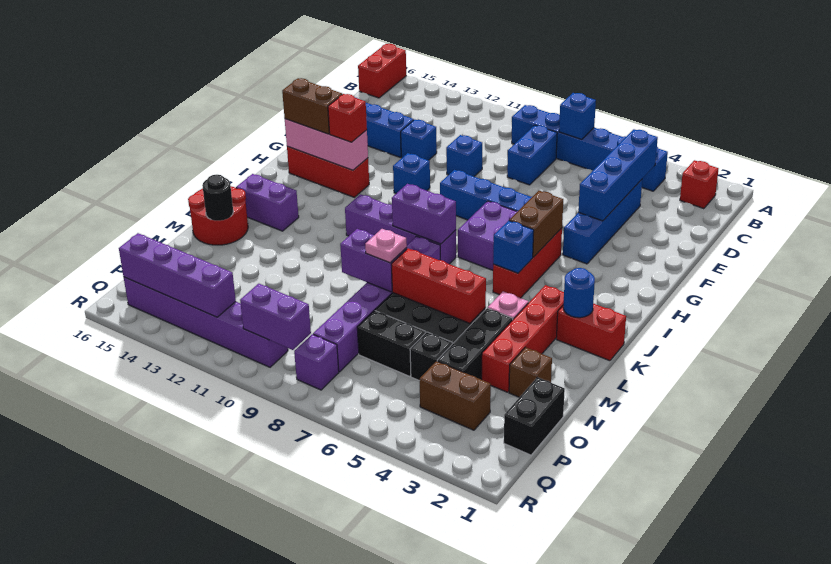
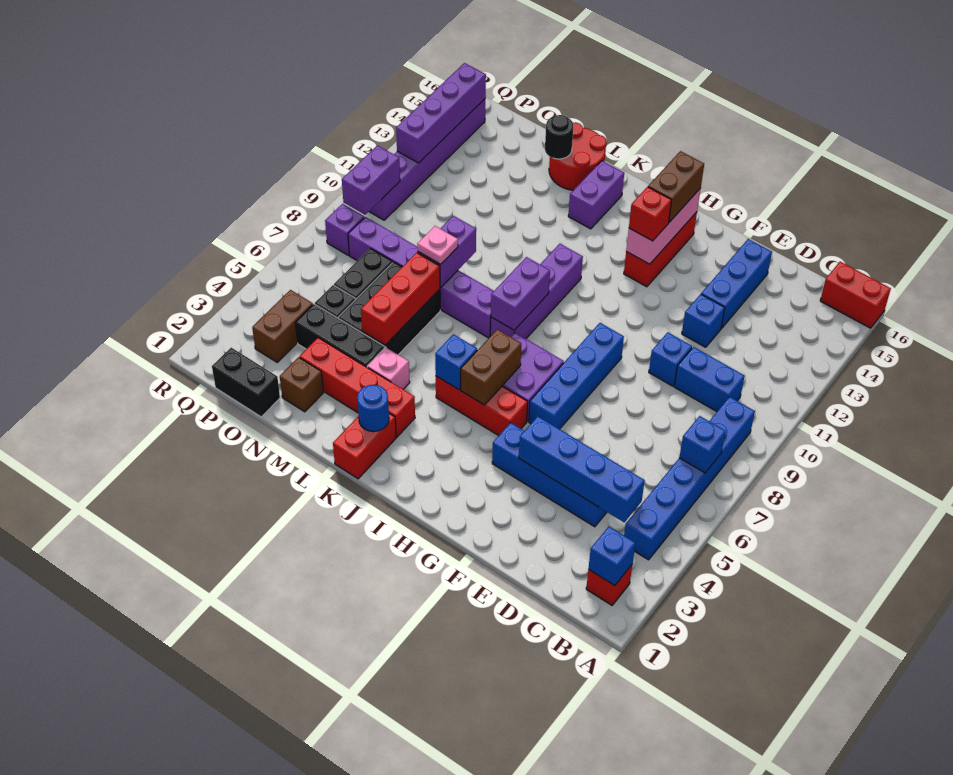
blue 1x2 brick [507,125,557,185] -> blue 1x2 brick moved to [674,347,745,412]
blue 1x1 brick [393,153,430,193] -> blue 1x1 brick moved to [588,527,635,586]
brown 1x2 brick [509,191,563,257] -> brown 1x2 brick turned to [461,329,521,405]

